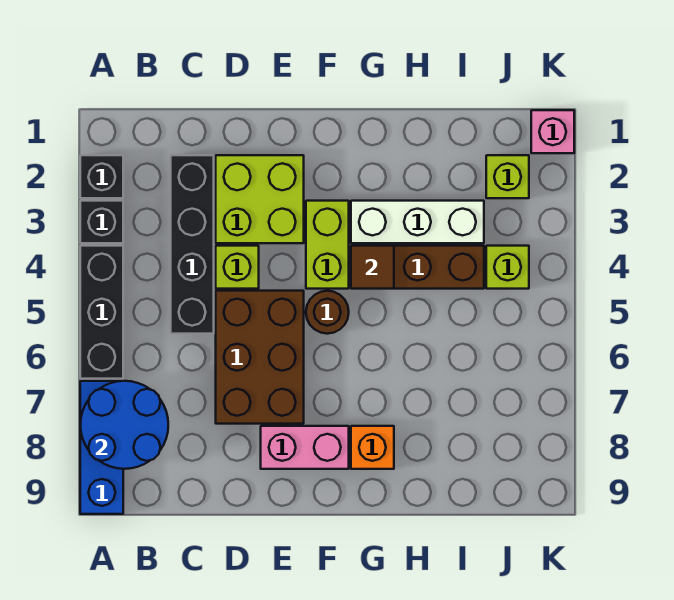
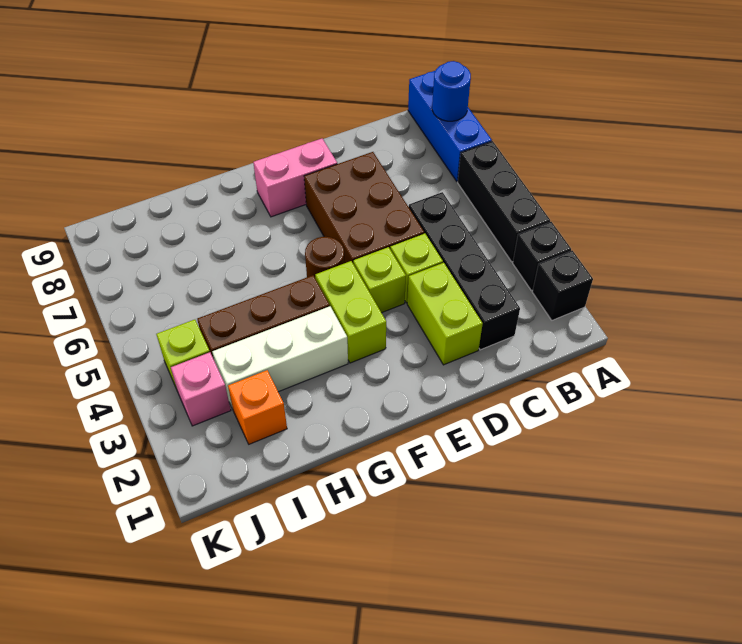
blue 2x2 round brick [80,381,168,469] -> blue 1x1 round brick [432,61,471,121]
lime 2x2 brick [216,155,304,243] -> lime 1x2 brick [407,263,483,365]
brown 1x1 tile [351,246,394,289] -> none
orange 1x1 brick [351,426,394,469] -> orange 1x1 brick moved to [228,370,287,444]
lime 1x1 brick [486,155,529,198] -> lime 1x1 brick moved to [353,247,406,313]
pink 1x1 brick [531,110,574,153] -> pink 1x1 brick moved to [171,352,231,426]

